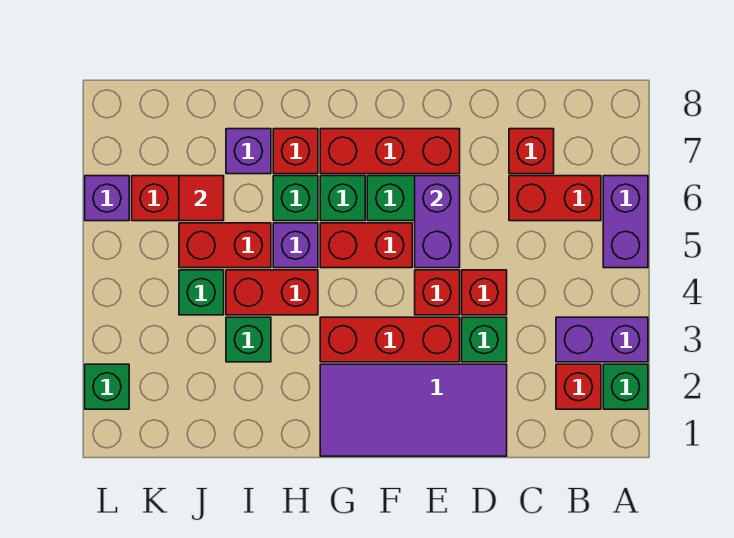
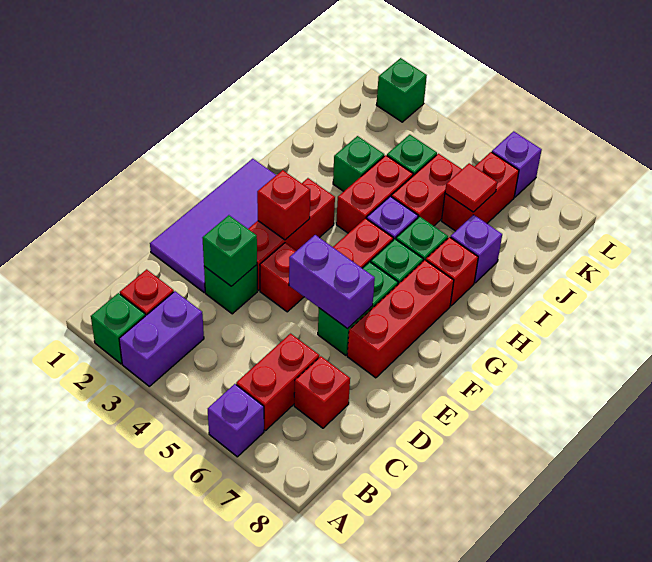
purple 1x2 brick [603,176,648,268] -> purple 1x1 brick [208,384,264,457]
none -> green 1x1 brick [203,215,257,286]
red 1x1 brick [462,270,507,315] -> red 1x1 brick moved to [257,170,310,240]

